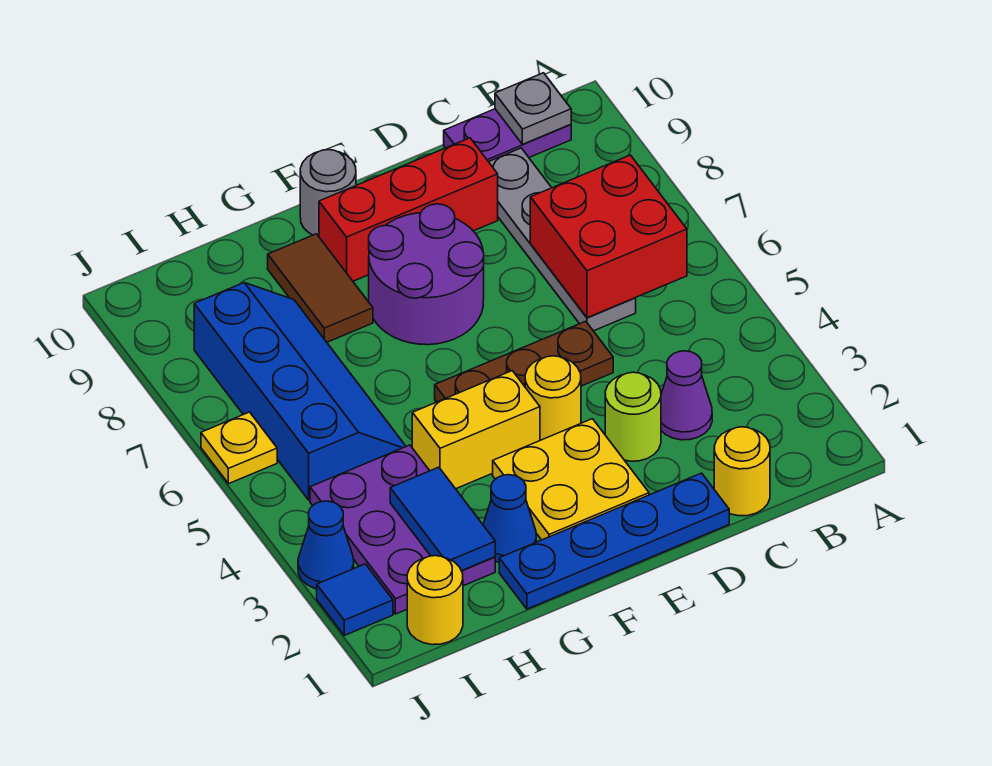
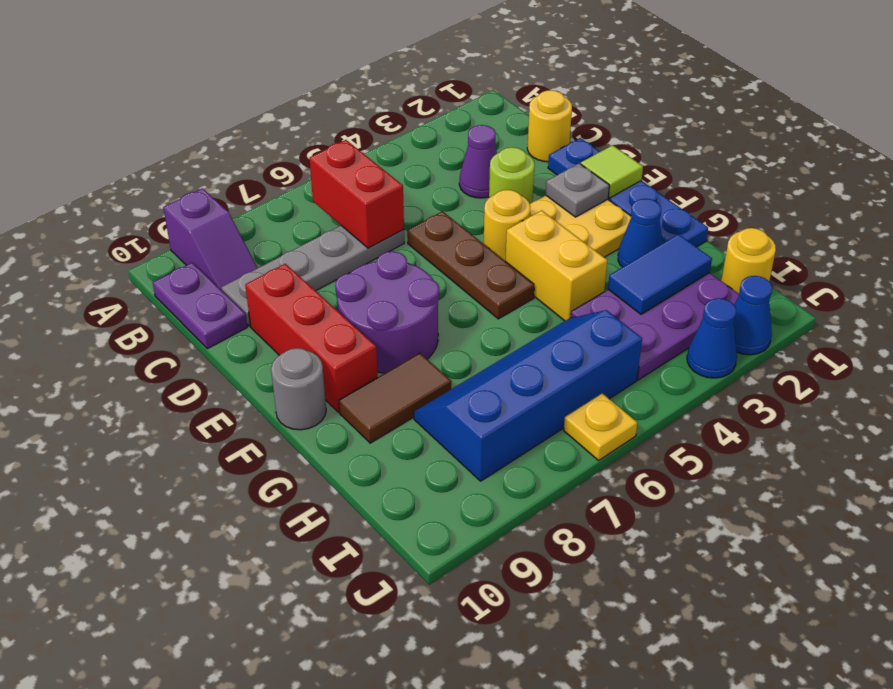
none -> purple 1x2 slope [163,188,257,290]
red 2x2 brick [530,155,687,318] -> red 1x2 brick [309,140,404,248]
grey 1x1 plate [495,73,571,144] -> grey 1x1 plate moved to [546,163,609,217]
none -> lime 1x1 tile [581,145,643,198]
blue 1x1 tile [317,564,393,635] -> blue 1x1 cone [734,276,772,355]

